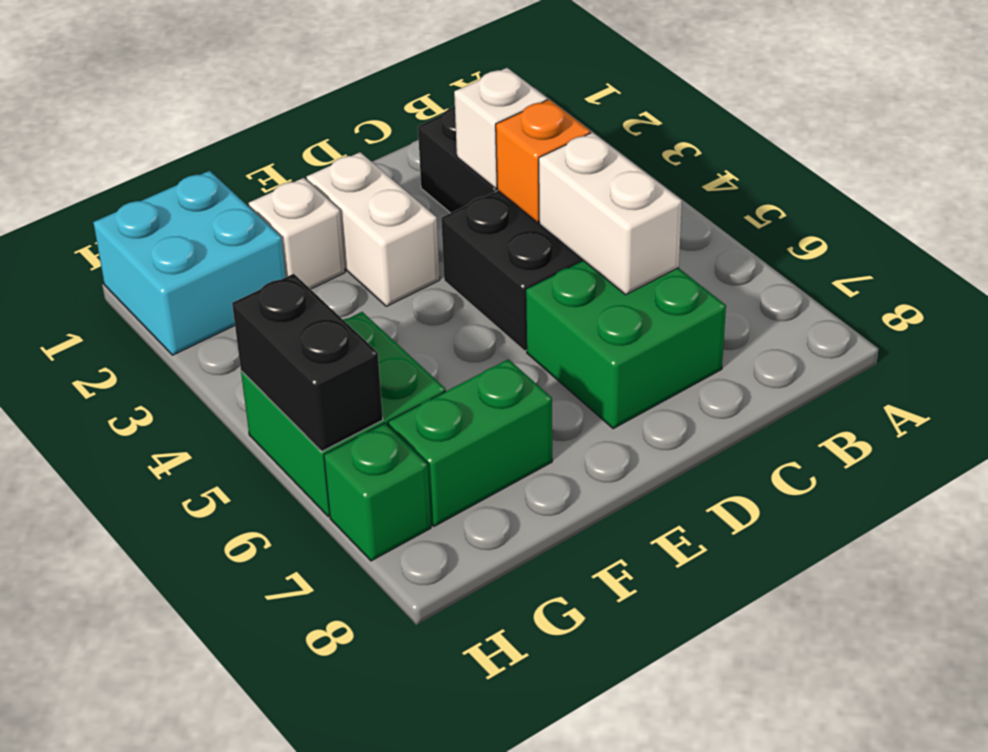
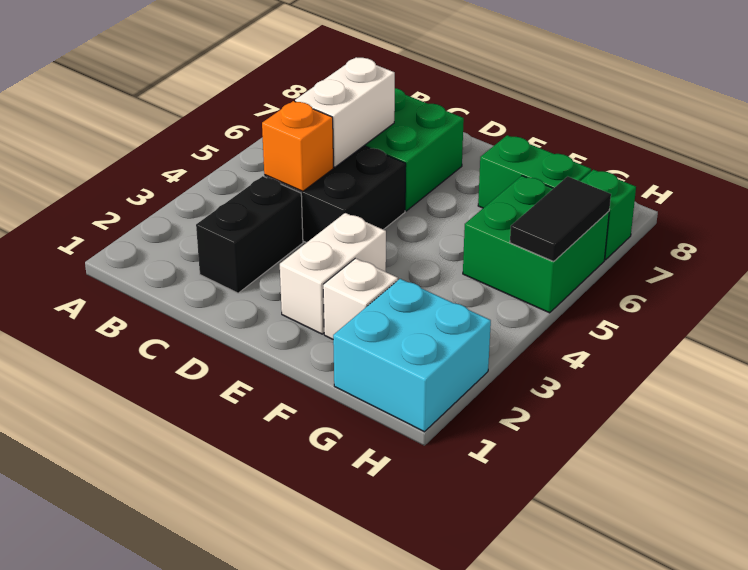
white 1x1 brick [454,68,547,188] -> none
black 1x2 brick [232,274,383,451] -> black 1x2 tile [510,176,611,262]

